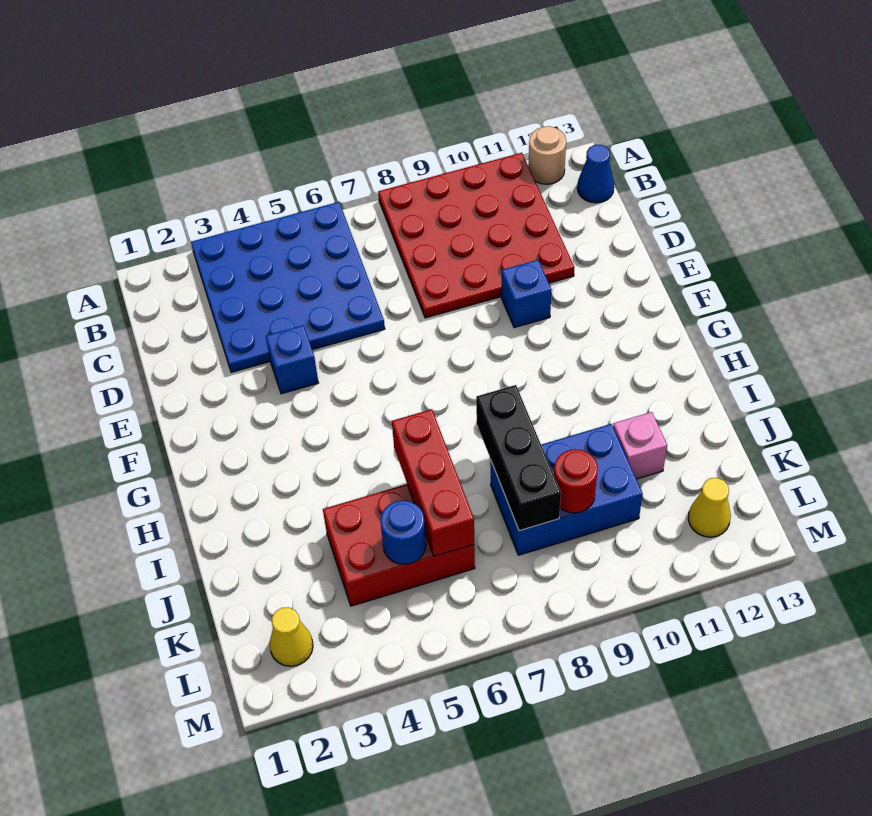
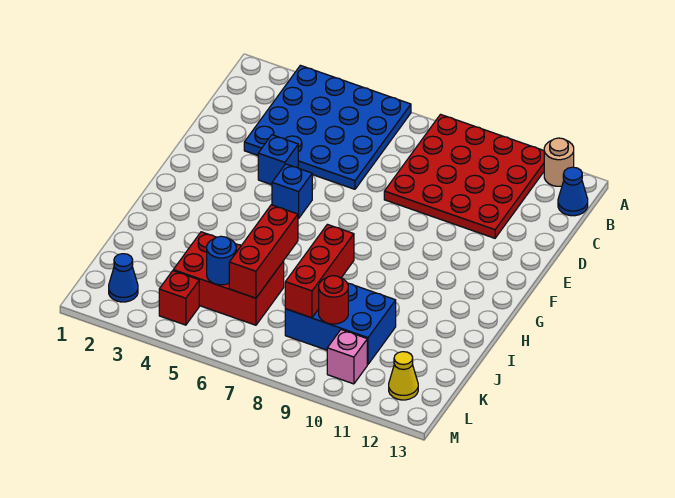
blue 1x1 brick [501,260,552,328] -> blue 1x1 brick moved to [272,164,312,218]
black 1x3 brick [476,385,561,531] -> red 1x3 brick [285,224,354,318]
pink 1x1 brick [613,412,667,479] -> pink 1x1 brick moved to [327,330,367,384]
yellow 1x1 cone [269,607,313,666] -> blue 1x1 cone [109,254,138,302]
none -> red 1x1 brick [159,271,199,325]

